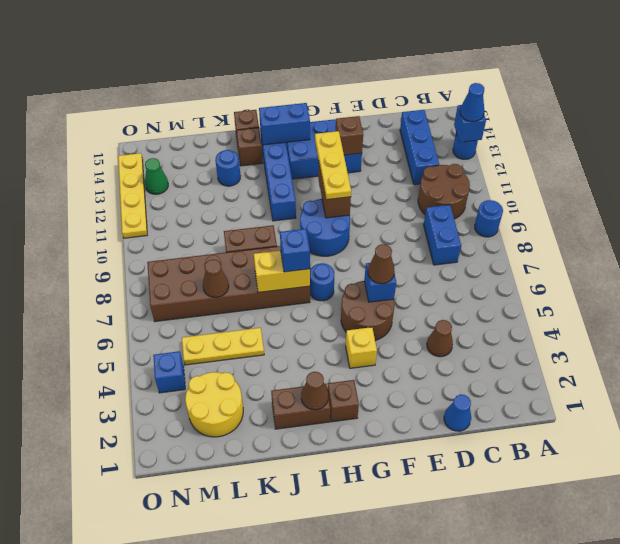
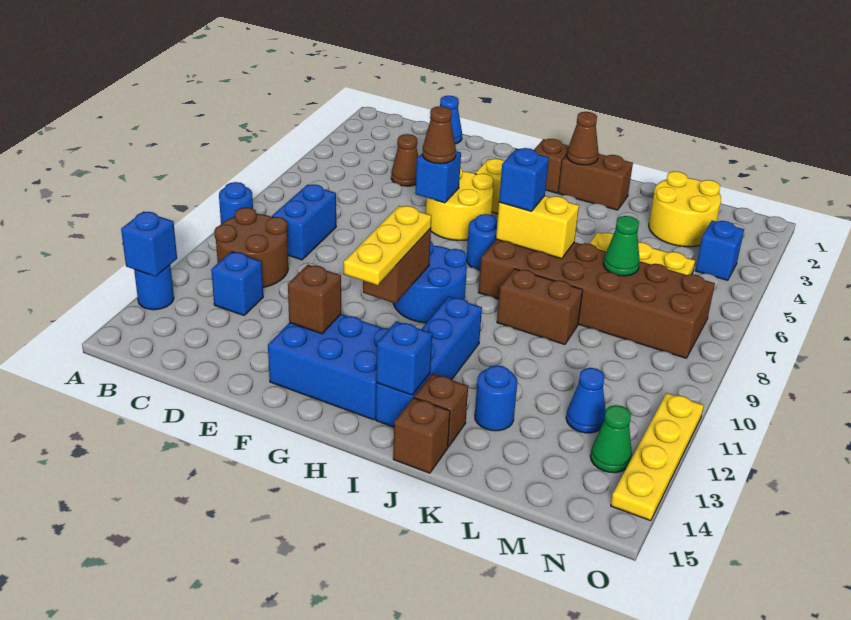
blue 1x1 cone [460,83,484,122] -> blue 1x1 cone moved to [566,368,606,433]
blue 1x3 brick [400,110,439,185] -> blue 1x1 brick [211,252,263,315]
brown 2x2 round brick [341,281,395,341] -> yellow 2x2 round brick [426,167,493,240]
blue 1x2 brick [259,103,310,145] -> blue 1x1 brick [376,321,432,395]
brown 1x1 cone [203,259,229,297] -> green 1x1 cone [603,216,640,276]

